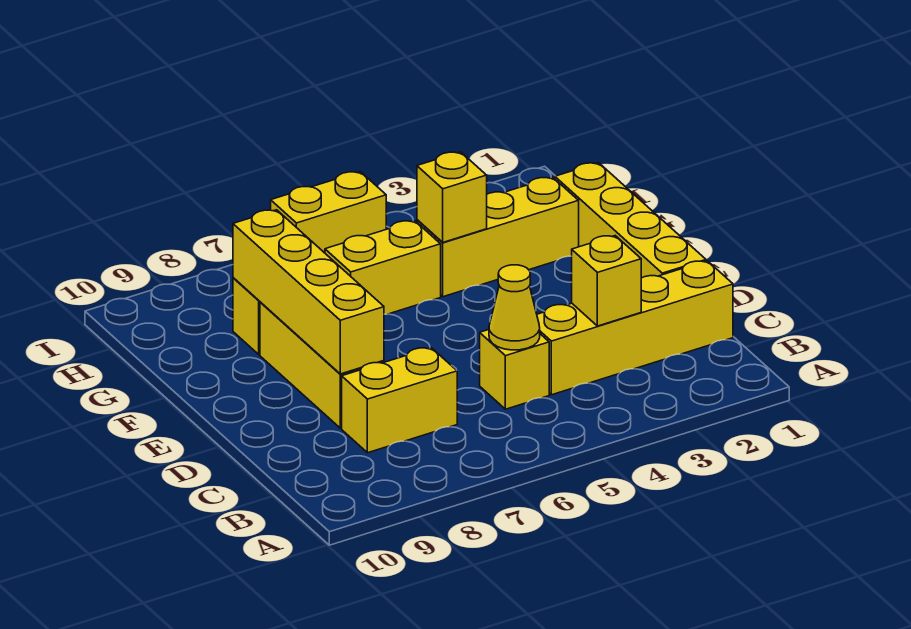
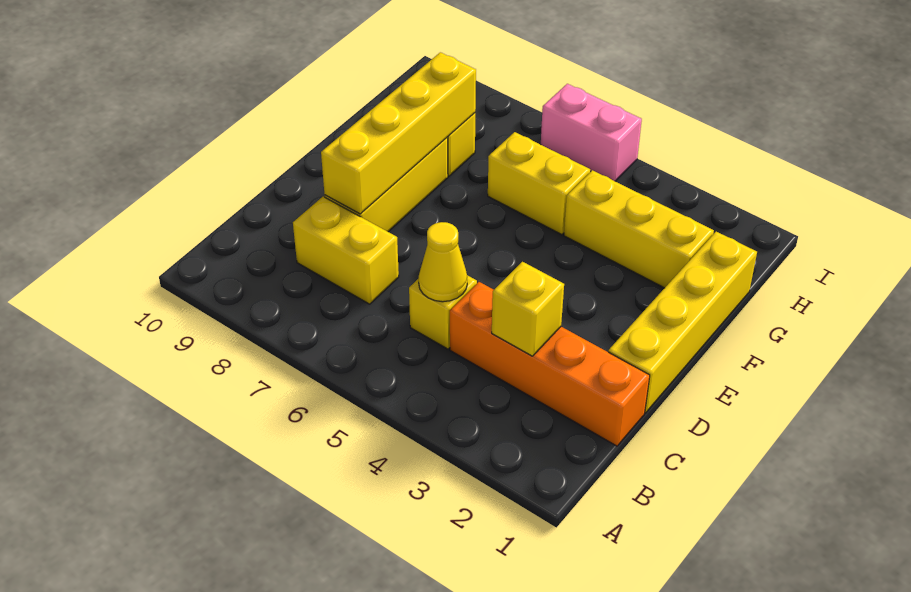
yellow 1x4 brick [537,261,733,395] -> orange 1x4 brick [450,282,650,446]
yellow 1x1 brick [417,152,487,242] -> none
yellow 1x2 brick [271,172,386,253] -> pink 1x2 brick [541,84,642,181]

